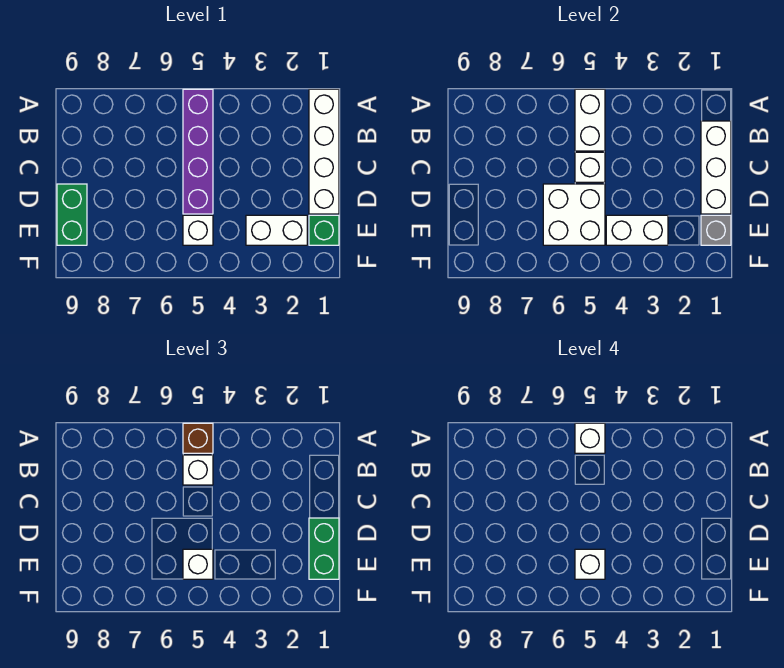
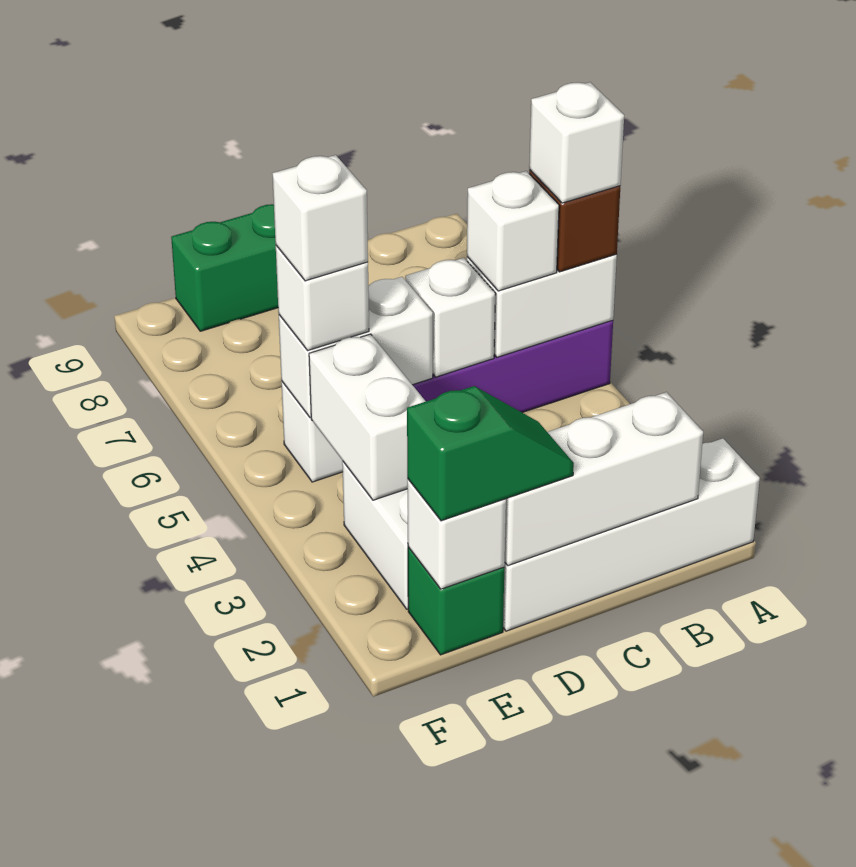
green 1x2 brick [309,518,339,579] -> green 1x2 slope [407,386,574,521]
white 2x2 brick [543,184,605,245] -> white 1x2 brick [279,277,433,418]
grey 1x1 brick [701,215,731,245] -> white 1x1 brick [407,479,506,589]

